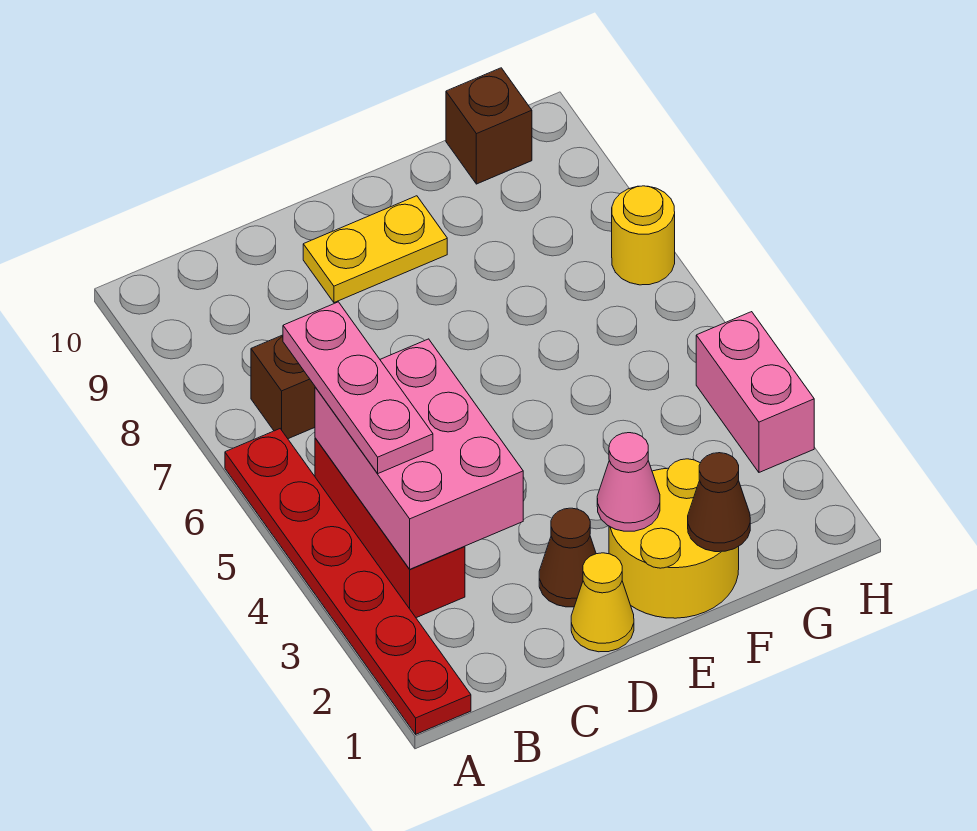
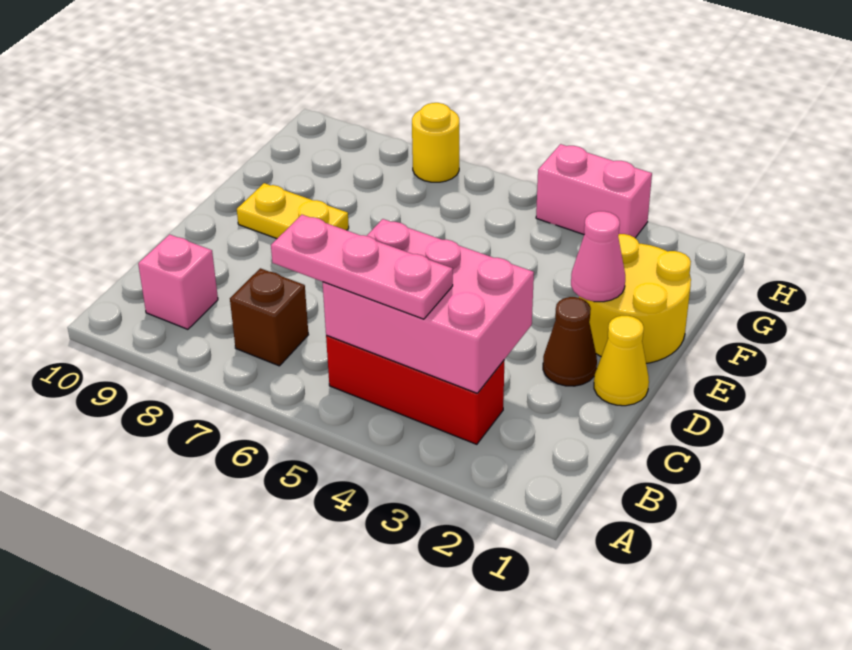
red 1x6 plate [225,429,471,734] -> none
none -> pink 1x1 brick [138,234,218,329]
yellow 1x2 plate [303,196,447,303] -> yellow 1x2 plate turned to [237,183,349,239]
brown 1x1 cone [688,453,750,552] -> none
brown 1x1 brick [446,68,532,184] -> none

